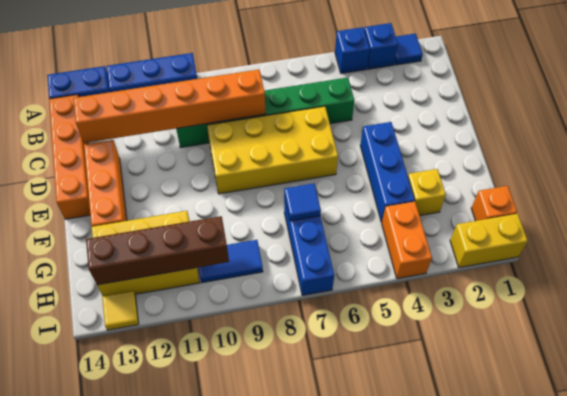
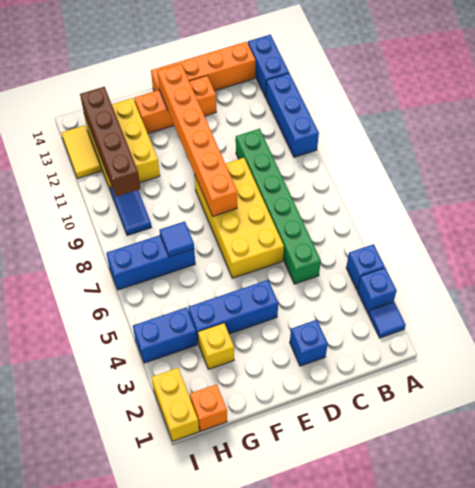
orange 1x6 brick [74,70,265,143] -> orange 1x6 brick moved to [157,64,237,216]
none -> blue 1x1 brick [290,320,328,366]
orange 1x2 brick [382,202,432,279] -> blue 1x2 brick [133,307,197,363]
yellow 1x1 tile [102,291,139,330] -> yellow 1x2 tile [61,125,101,179]

